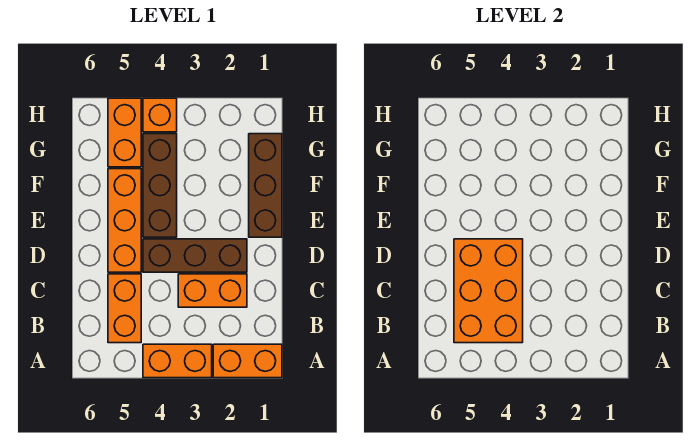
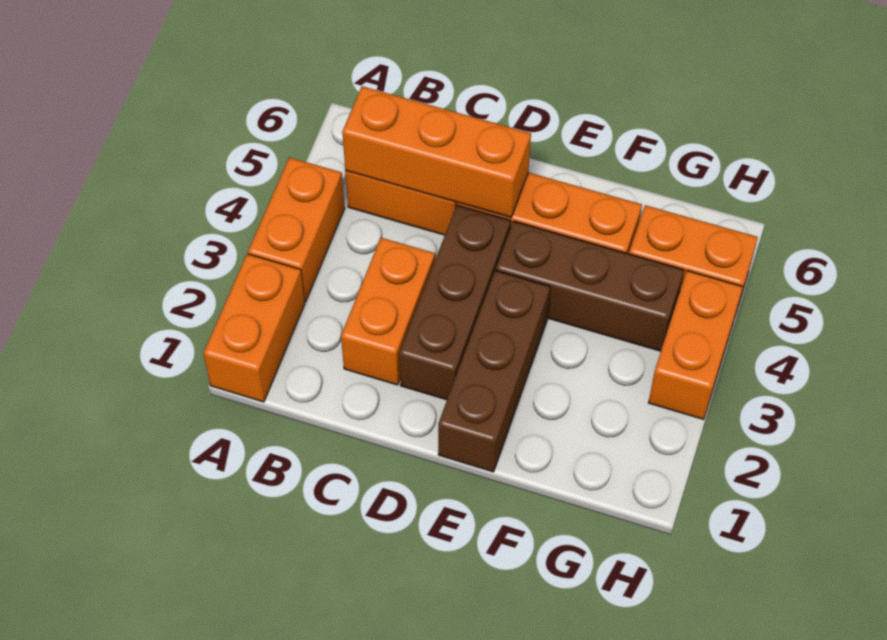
orange 2x3 brick [454,239,523,343] -> orange 1x3 brick [342,86,531,218]
brown 1x3 brick [249,134,282,237] -> brown 1x3 brick turned to [438,271,550,472]
orange 1x1 brick [143,98,177,132] -> orange 1x2 brick [648,271,743,420]

